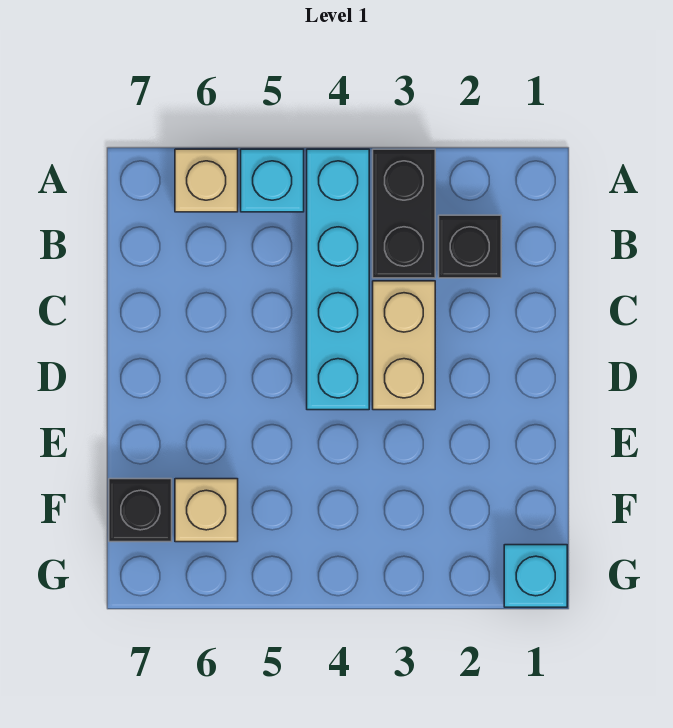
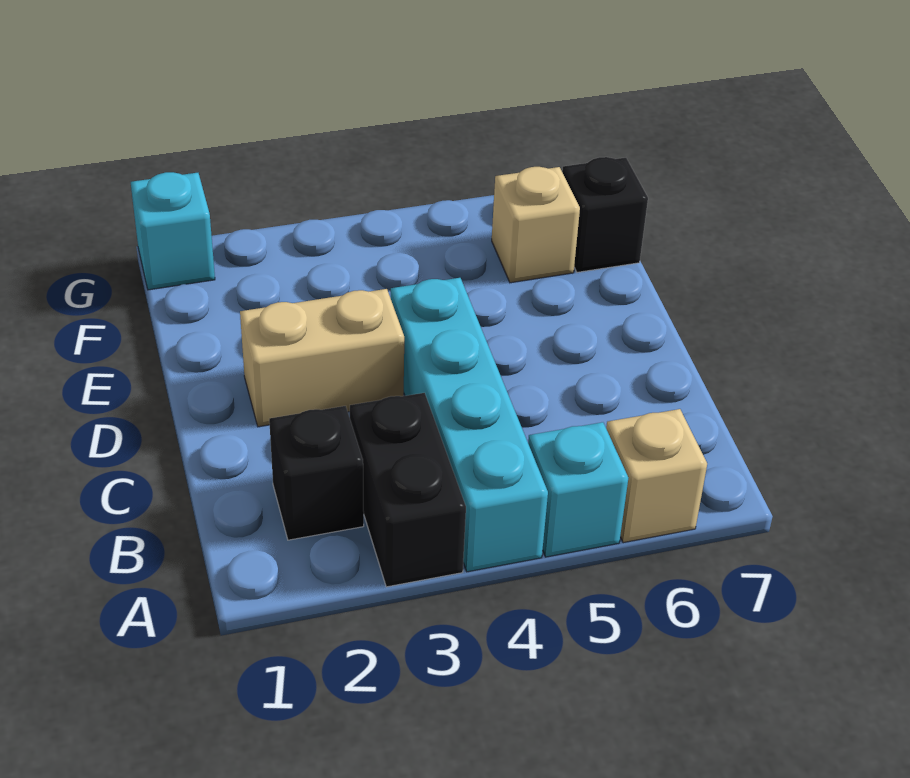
tan 1x2 brick [373,281,435,410] -> tan 1x2 brick turned to [240,289,404,427]

